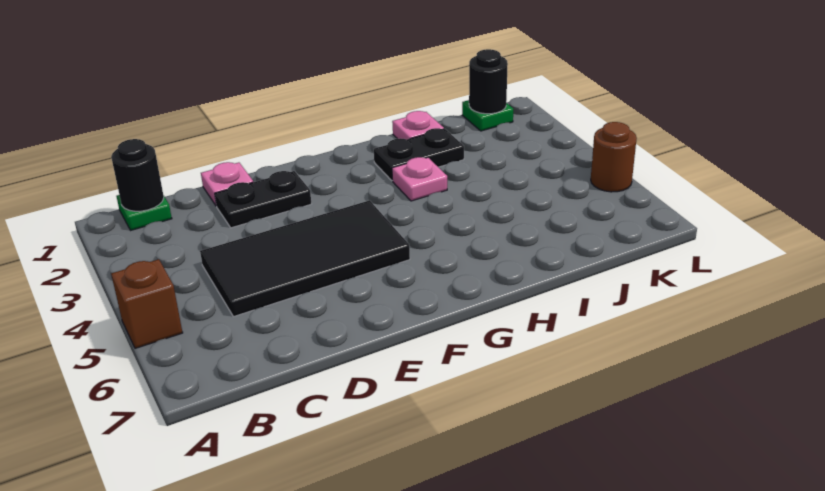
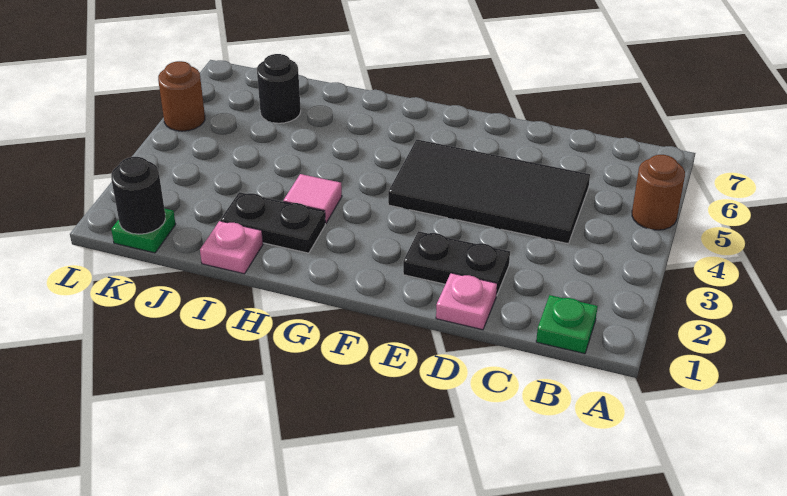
brown 1x1 brick [111,259,183,348] -> brown 1x1 round brick [632,155,685,230]
black 1x1 round brick [111,139,164,211] -> black 1x1 round brick moved to [257,54,301,123]
pink 1x1 plate [392,157,447,201] -> pink 1x1 tile [283,174,342,223]

